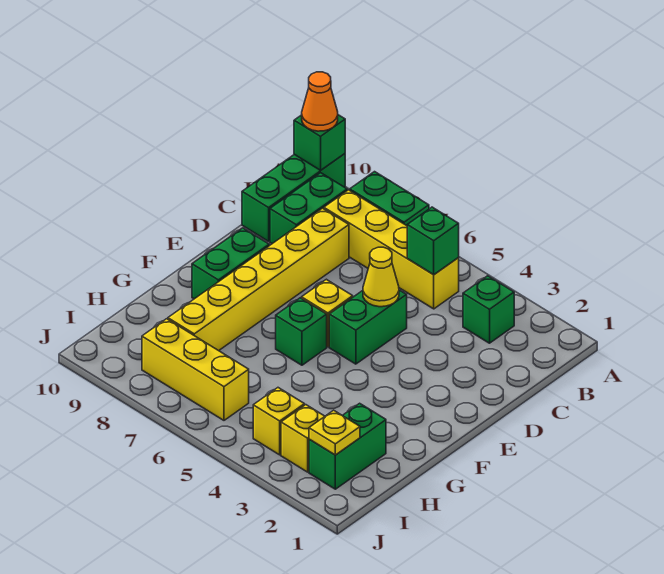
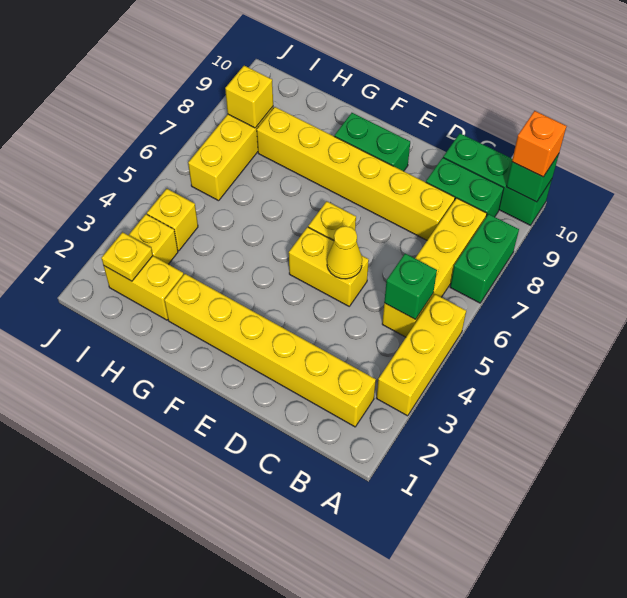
none -> yellow 1x3 brick [377,294,466,416]
orange 1x1 cone [302,72,338,131] -> orange 1x1 brick [512,111,566,177]
none -> yellow 1x6 brick [164,274,376,427]
green 1x1 brick [463,276,514,343] -> none
green 1x2 brick [329,290,407,364] -> yellow 1x2 brick [289,227,369,306]
green 1x1 brick [276,298,327,365] -> none
green 1x2 brick [309,403,386,489] -> yellow 1x2 brick [104,256,184,320]
none -> yellow 1x1 brick [225,66,273,128]

